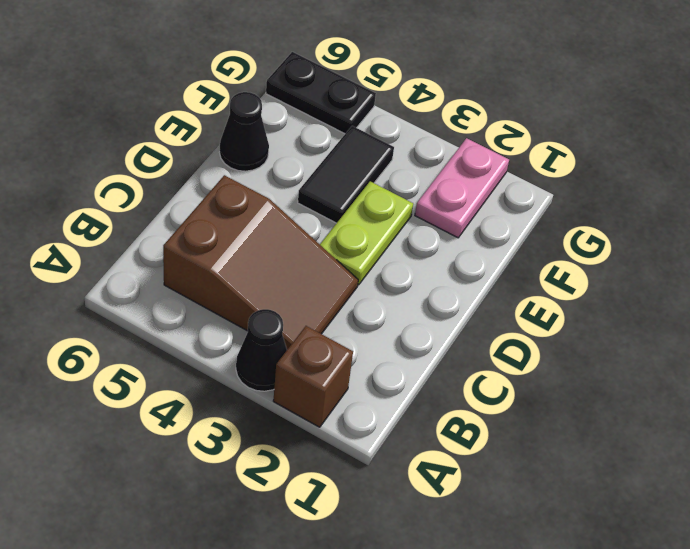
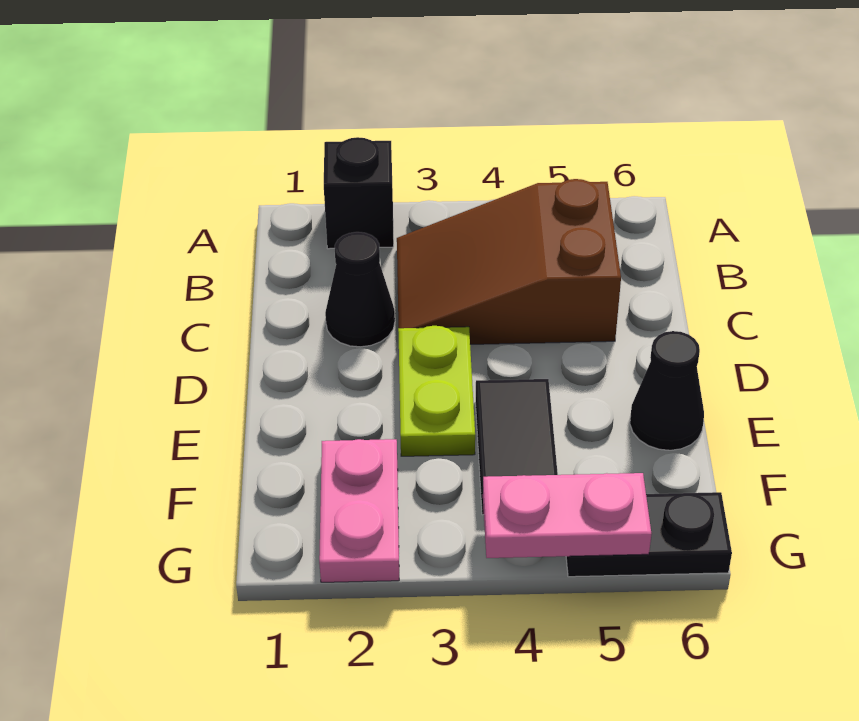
brown 1x1 brick [273,326,353,427] -> black 1x1 brick [324,137,394,249]
black 1x1 cone [236,309,287,391] -> black 1x1 cone moved to [325,232,395,347]
none -> pink 1x2 plate [483,473,651,558]

